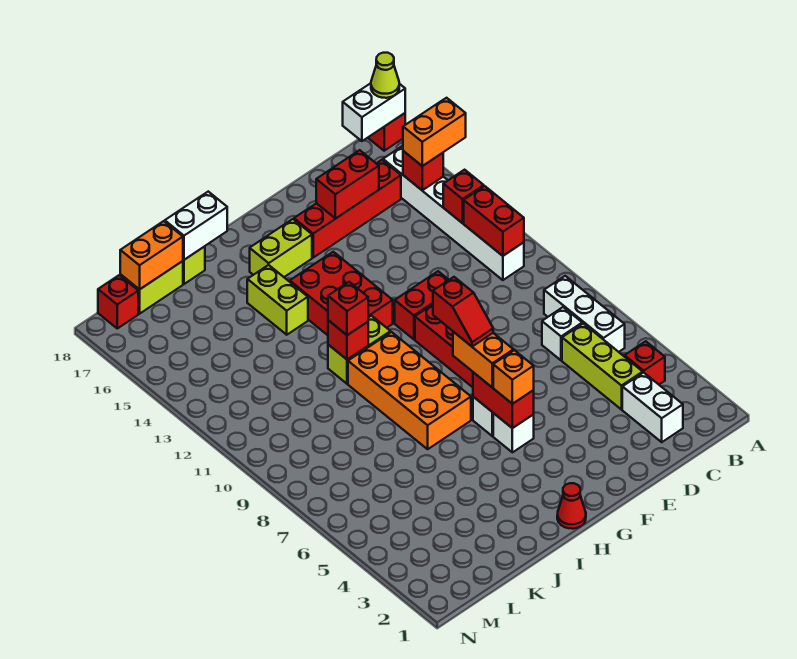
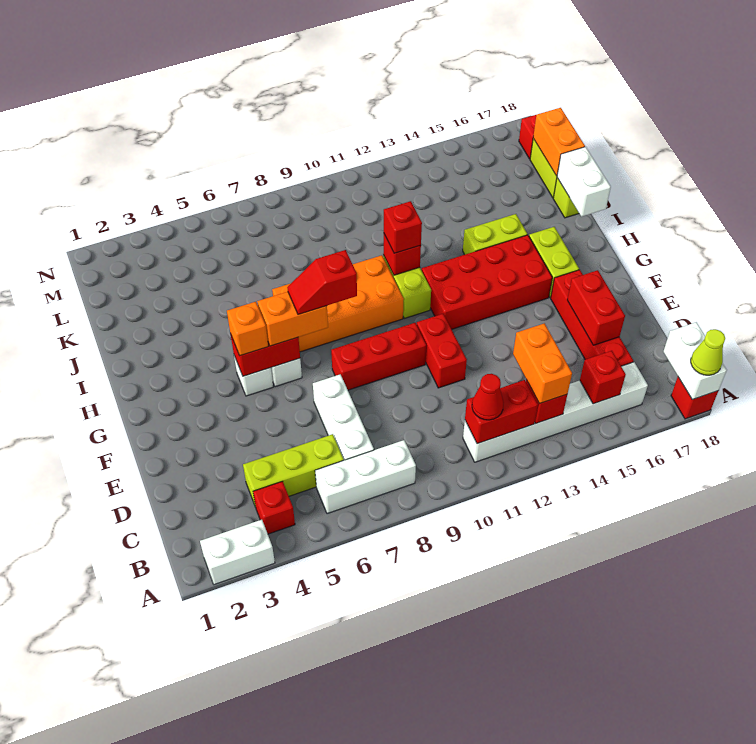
orange 1x2 brick [403,98,466,166] -> orange 1x2 brick moved to [513,323,572,404]
white 1x2 brick [622,372,683,442] -> white 1x2 brick moved to [200,520,275,585]
white 1x1 brick [542,307,582,360] -> white 1x3 brick [313,374,374,460]
red 2x3 brick [290,252,393,335] -> red 2x4 brick [422,235,552,329]
red 1x1 cone [557,483,586,529] -> red 1x1 cone moved to [472,374,504,420]

